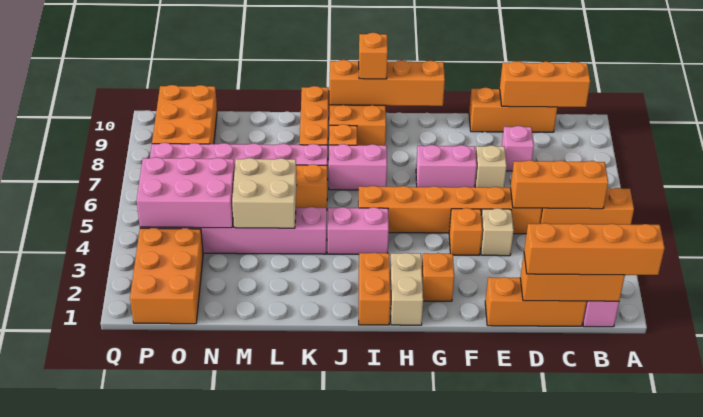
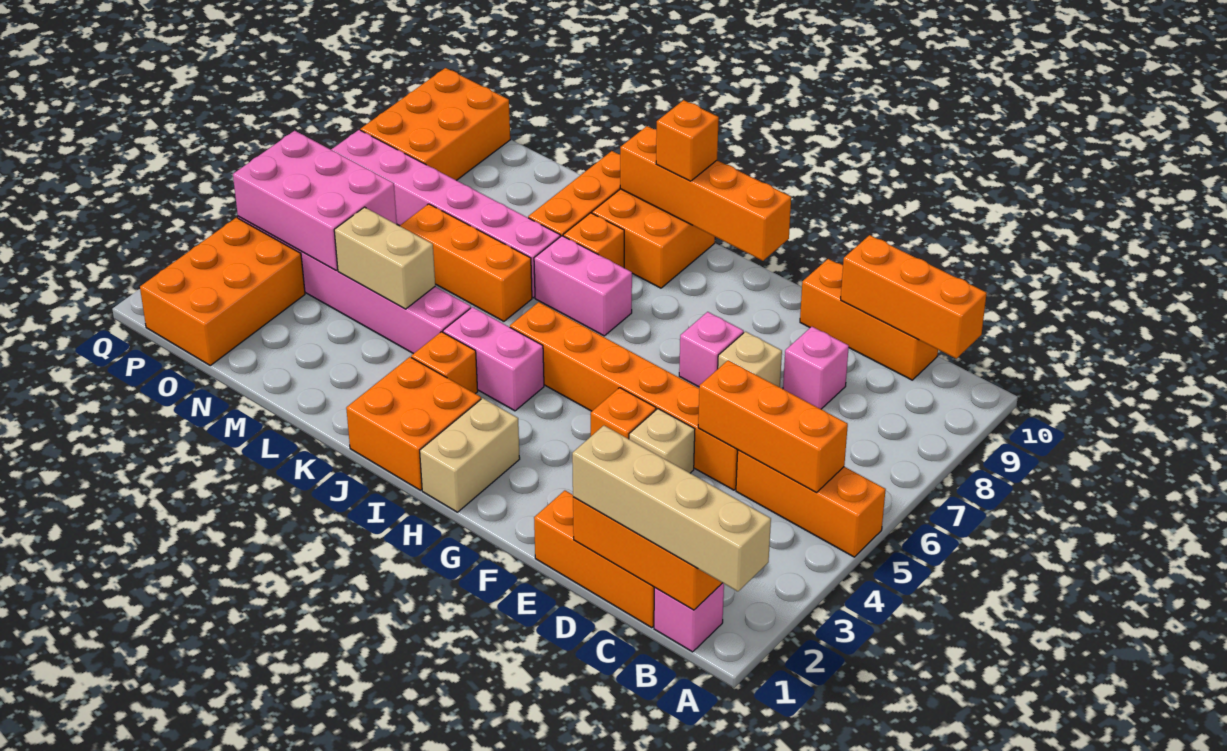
orange 1x4 brick [524,223,665,275] -> tan 1x4 brick [572,426,771,591]
pink 1x2 brick [416,145,477,187] -> pink 1x1 brick [679,312,744,387]
orange 1x1 brick [422,253,454,301] -> orange 1x1 brick moved to [411,332,478,394]
orange 1x2 brick [359,253,391,325] -> orange 2x2 brick [346,357,481,490]
tan 2x2 brick [232,158,297,228] -> tan 1x2 brick [334,207,435,309]

